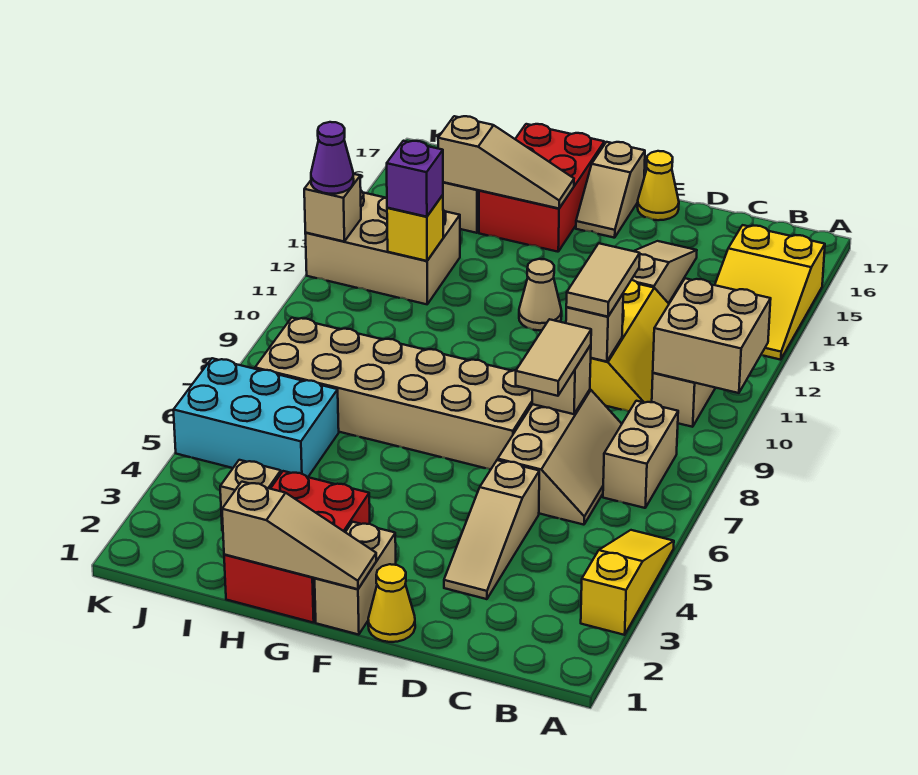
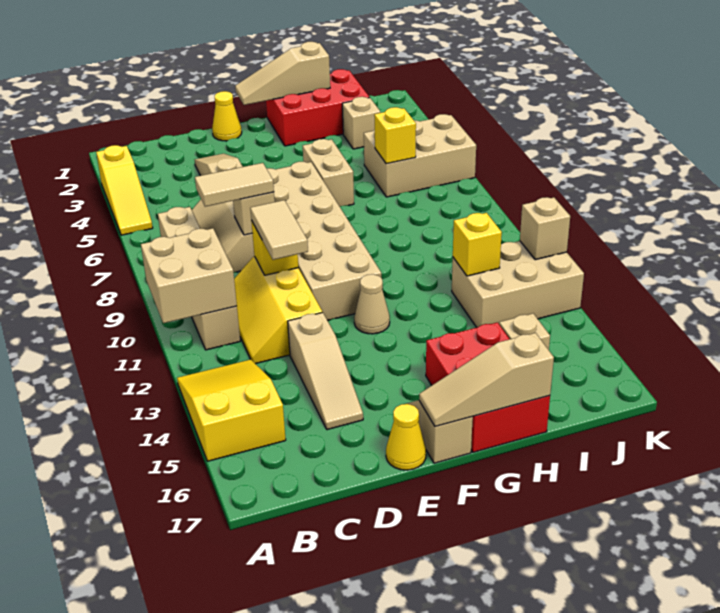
tan 1x2 tile [516,319,591,396] -> tan 1x2 tile turned to [195,163,274,207]
tan 1x1 brick [566,294,623,362] -> yellow 1x1 brick [251,220,298,275]
tan 2x6 brick [255,318,532,470] -> tan 2x6 brick turned to [267,162,381,320]
tan 1x2 brick [315,522,396,635] -> tan 1x2 brick moved to [303,139,354,206]
red 2x3 brick [224,471,370,623] -> red 2x3 brick turned to [266,69,370,146]
tan 1x3 slope [438,116,574,208] -> tan 1x3 slope moved to [419,333,554,427]
cyan 2x3 brick [173,358,339,477] -> tan 2x3 brick [364,114,476,197]
none -> yellow 1x1 brick [374,107,416,164]
purple 1x1 brick [387,141,443,217] -> none
purple 1x1 cone [311,122,354,194] -> none

